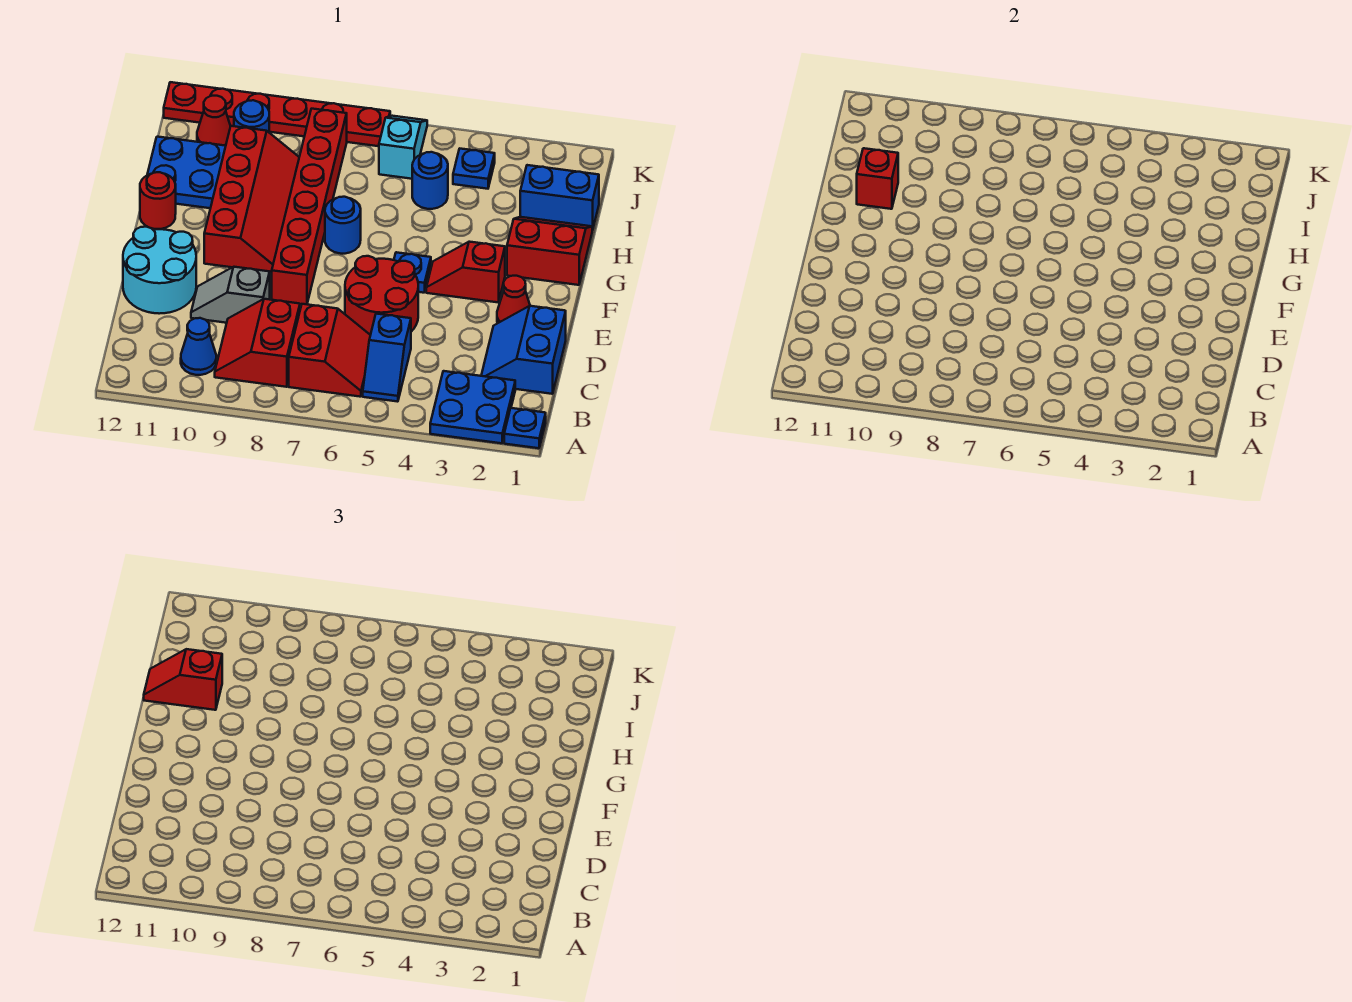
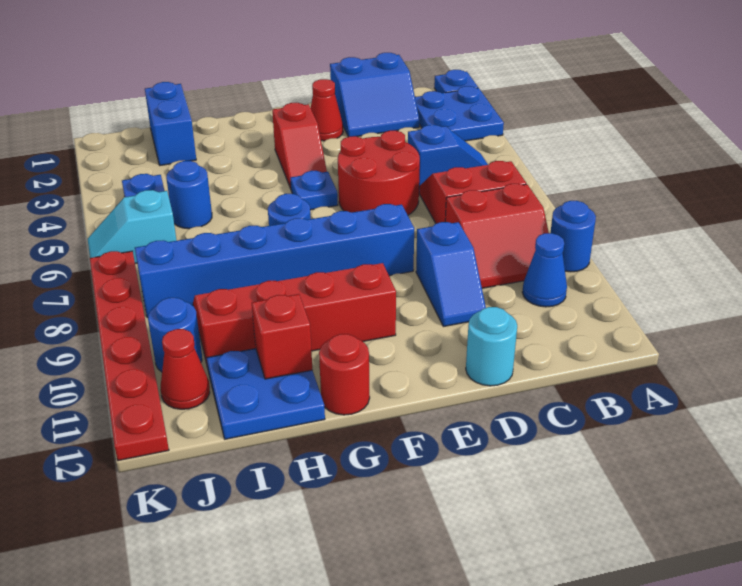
none -> blue 1x1 round brick [551,201,596,272]
grey 1x2 slope [191,267,270,323] -> blue 1x2 slope [416,222,486,327]
cyan 2x2 round brick [123,227,196,314] -> cyan 1x1 round brick [466,307,517,386]
red 1x6 brick [272,109,347,305] -> blue 1x6 brick [135,204,414,318]
red 2x2 slope [507,217,592,285] -> none
red 1x2 slope [144,649,222,710] -> none

